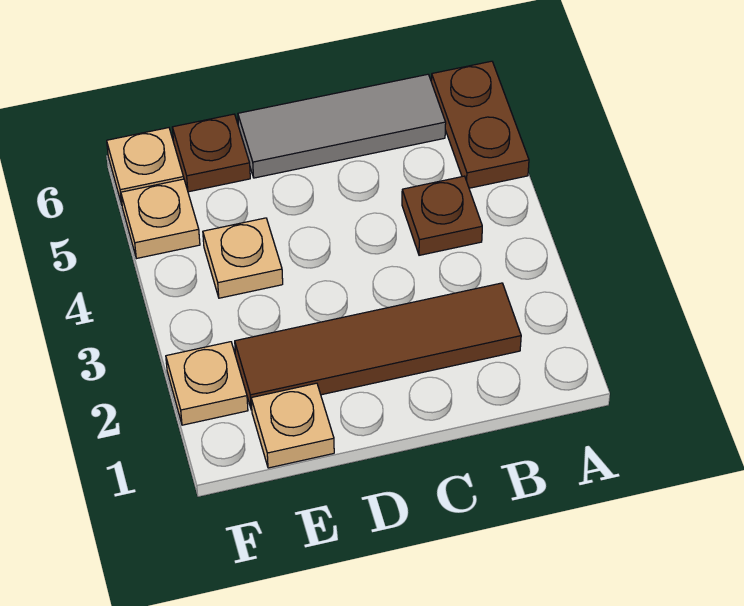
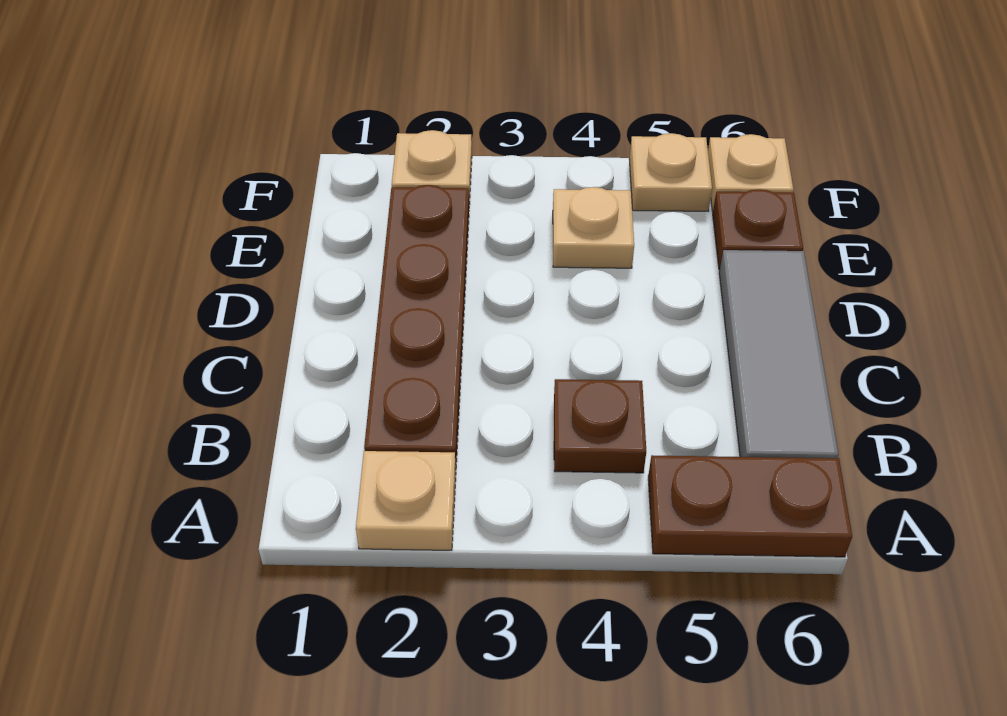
brown 1x4 tile [235,283,521,410] -> brown 1x4 plate [364,185,469,465]
tan 1x1 plate [251,383,334,468] -> tan 1x1 plate moved to [356,451,456,550]

